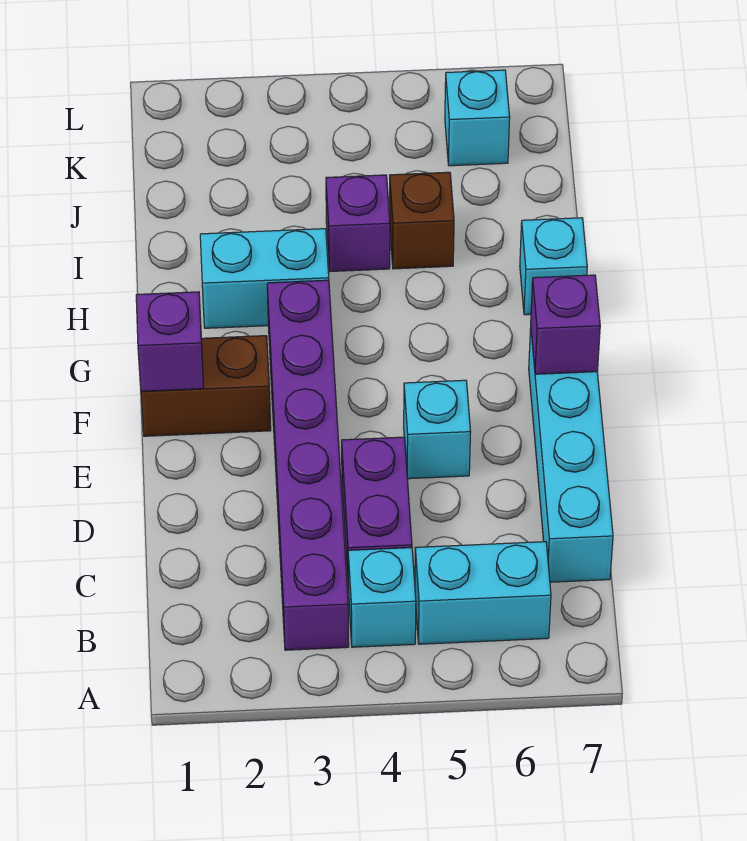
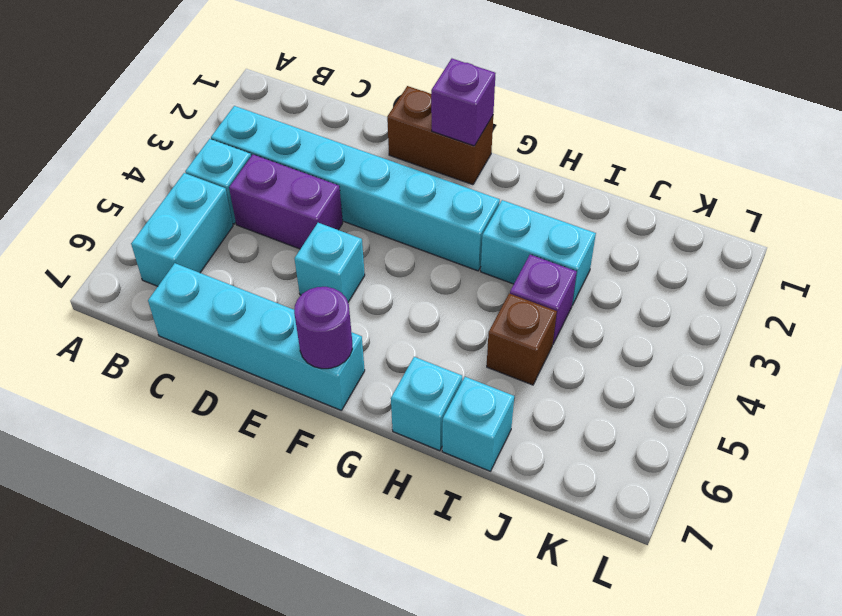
purple 1x6 brick [267,280,349,650] -> cyan 1x6 brick [211,106,500,271]
brown 1x2 brick [141,336,271,436] -> brown 1x2 brick turned to [387,86,493,185]
purple 1x1 brick [531,275,600,374] -> purple 1x1 round brick [294,287,352,369]
cyan 1x2 brick [200,229,329,328] -> cyan 1x2 brick turned to [481,200,596,305]
cyan 1x1 brick [445,70,510,166] -> cyan 1x1 brick moved to [442,377,514,471]

